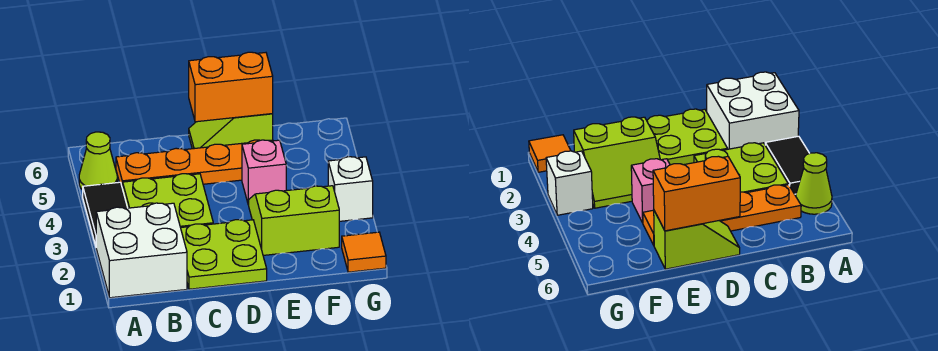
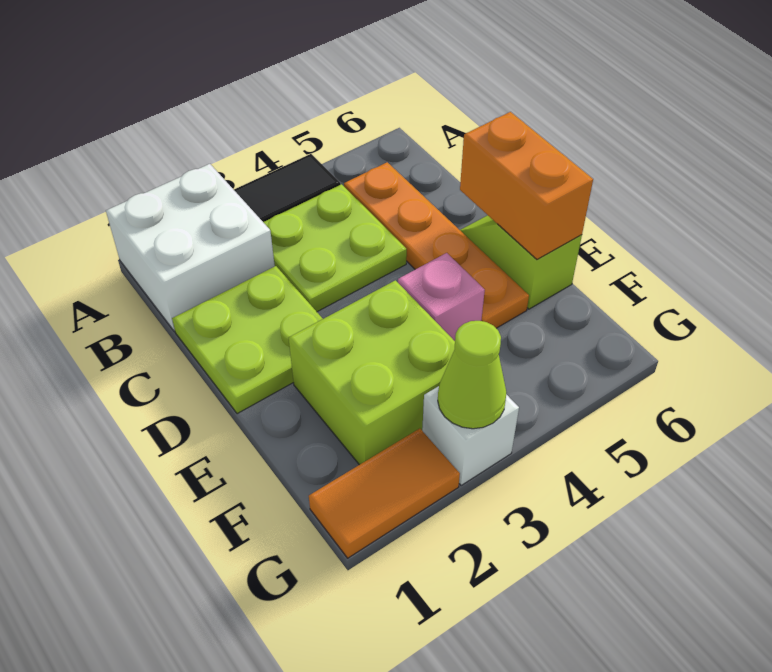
lime 1x1 cone [79,132,117,190] -> lime 1x1 cone moved to [438,321,506,429]
lime 2x2 slope [249,186,339,255] -> lime 2x2 brick [289,280,455,465]
orange 1x1 tile [342,232,386,272] -> orange 1x2 tile [309,428,460,558]

